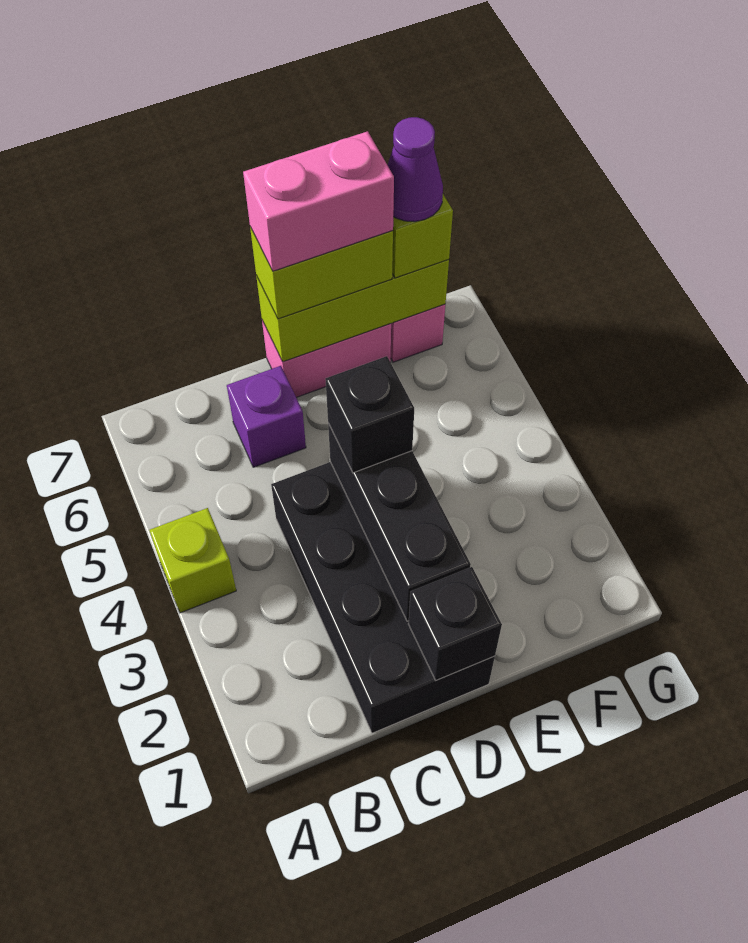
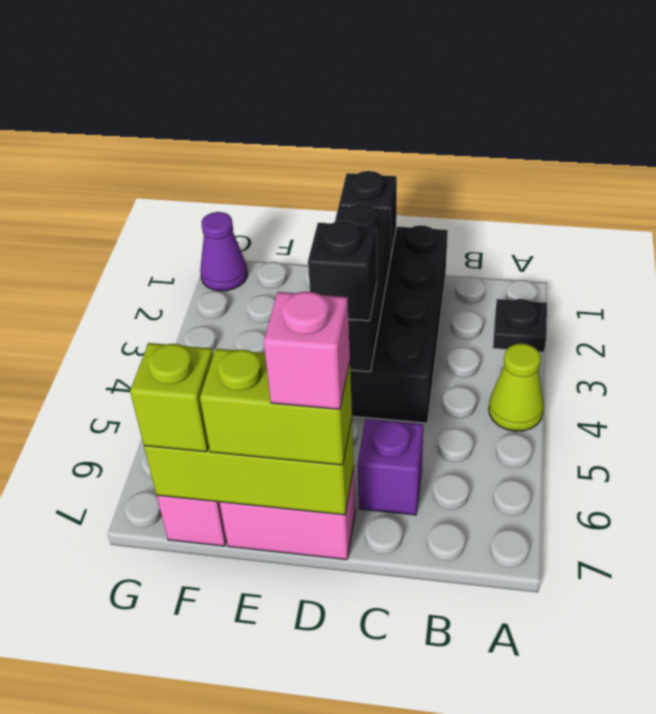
none -> black 1x1 plate [493,299,547,352]
lime 1x1 brick [149,508,236,613] -> lime 1x1 cone [489,343,544,431]
pink 1x2 brick [243,131,394,271] -> pink 1x1 brick [264,291,350,409]
purple 1x1 cone [388,117,443,222] -> purple 1x1 cone moved to [200,212,248,291]

